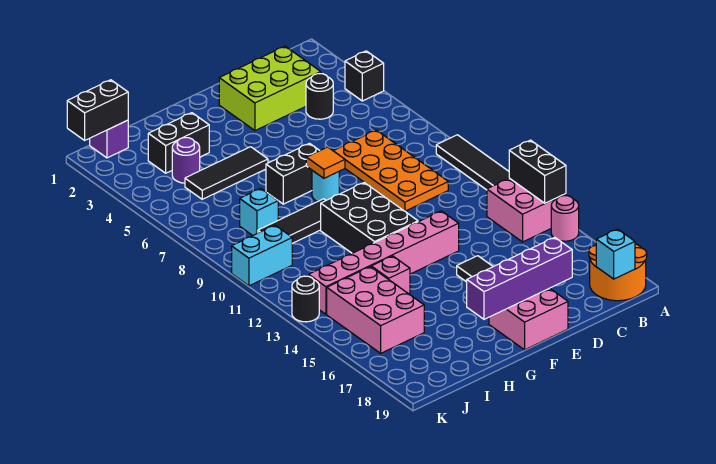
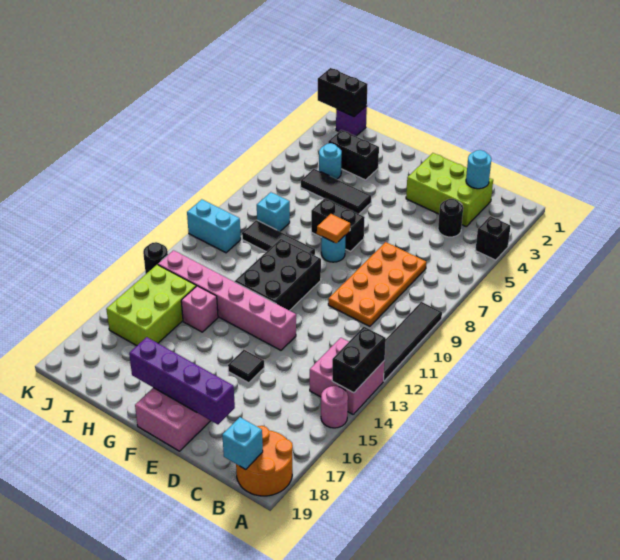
none -> cyan 1x1 round brick [466,150,491,189]
purple 1x1 round brick [172,138,200,183] -> cyan 1x1 round brick [319,143,342,179]
pink 2x3 brick [327,267,424,353] -> lime 2x3 brick [106,265,196,346]

